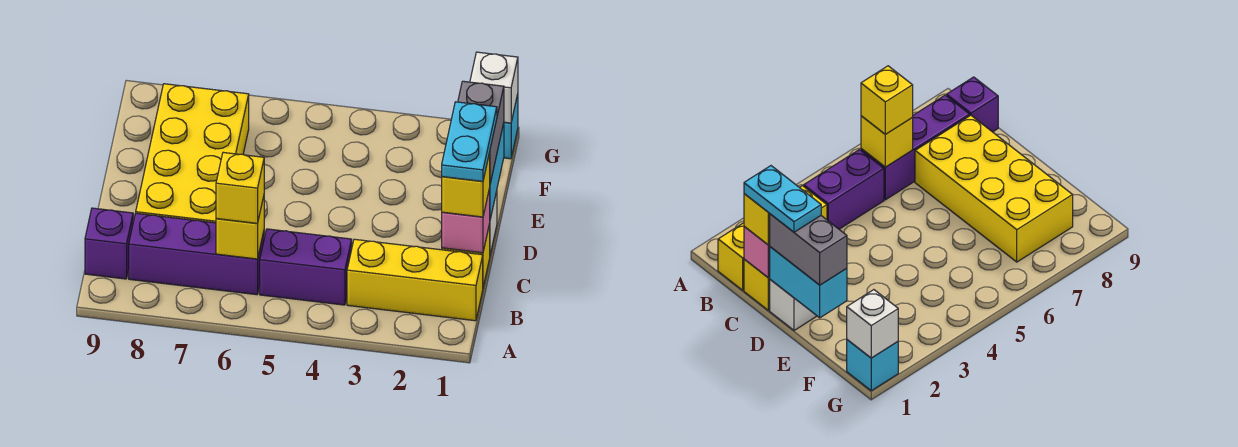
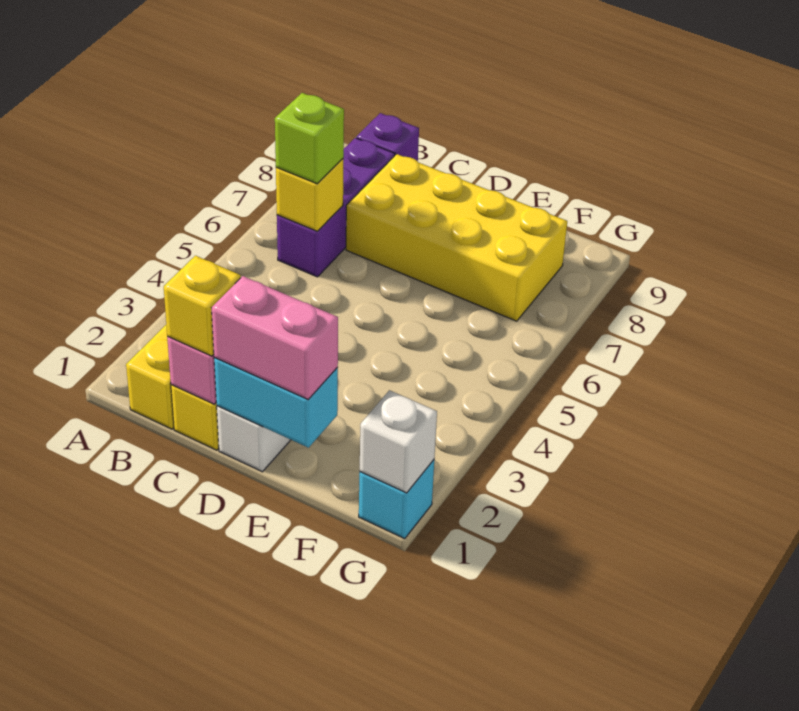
purple 1x2 brick [260,229,352,305] -> none
yellow 1x1 brick [216,152,264,223] -> lime 1x1 brick [275,93,344,184]
cyan 1x2 plate [442,102,497,181] -> none
grey 1x2 brick [458,81,504,183] -> pink 1x2 brick [211,276,338,399]

